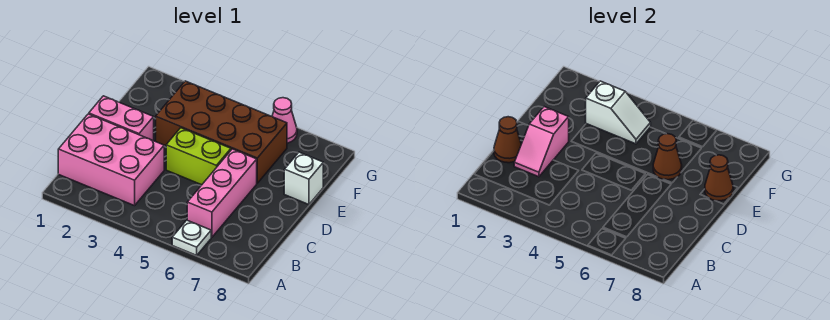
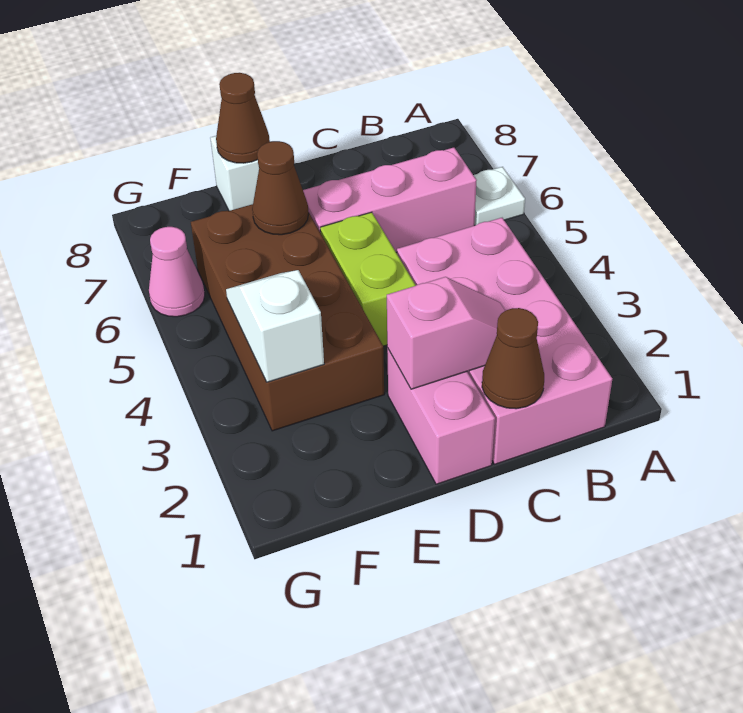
pink 2x3 brick [58,114,164,206] -> pink 2x4 brick [397,218,612,464]

